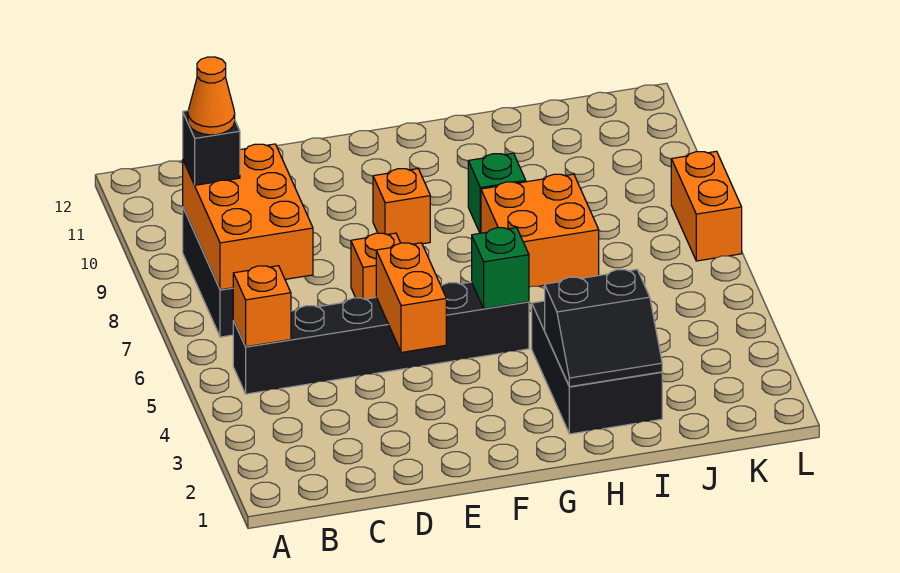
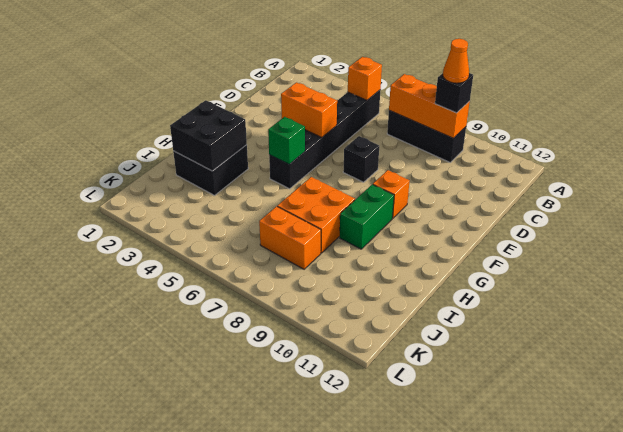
orange 2x3 brick [183,144,313,290] -> orange 1x3 brick [389,74,470,138]
orange 1x1 brick [351,233,400,299] -> black 1x1 brick [343,136,379,182]
black 2x3 brick [532,301,662,434] -> black 2x2 brick [173,145,248,195]
black 2x2 slope [545,270,662,387] -> black 2x2 brick [170,100,247,171]
green 1x1 brick [468,153,526,233] -> green 1x2 brick [340,184,394,249]
orange 1x2 brick [671,151,742,261] -> orange 1x2 brick moved to [259,206,321,269]

